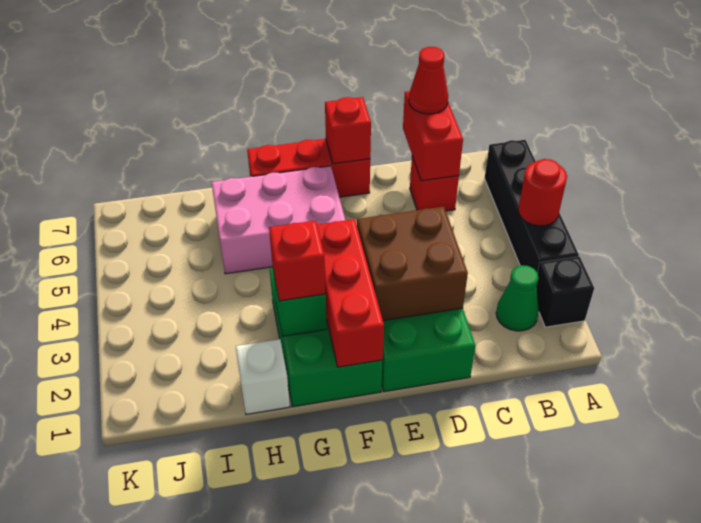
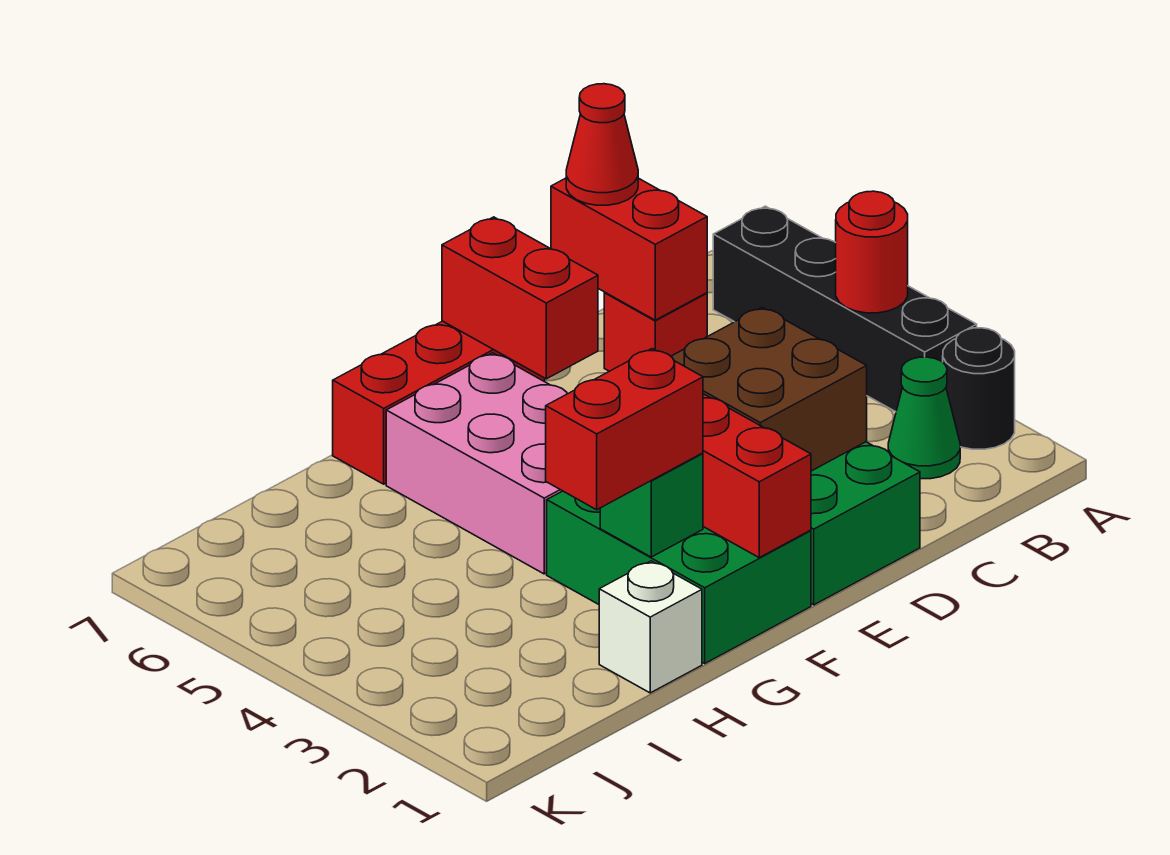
black 1x1 brick [536,256,594,327] -> black 1x1 round brick [943,328,1015,449]
red 1x1 brick [325,97,371,164] -> red 1x2 brick [442,217,598,379]
pink 2x3 brick [211,166,345,274] -> pink 2x3 brick turned to [386,353,567,574]
red 1x1 brick [269,221,326,301] -> red 1x2 brick [546,349,703,510]

